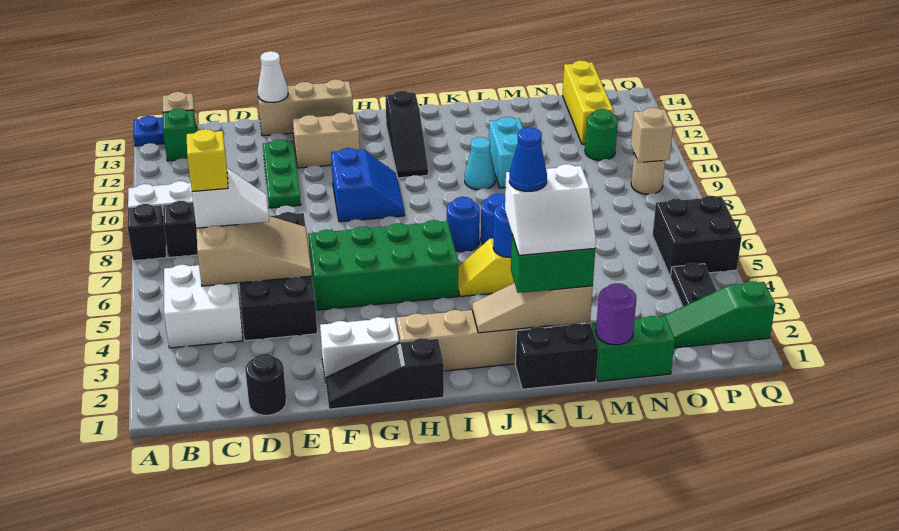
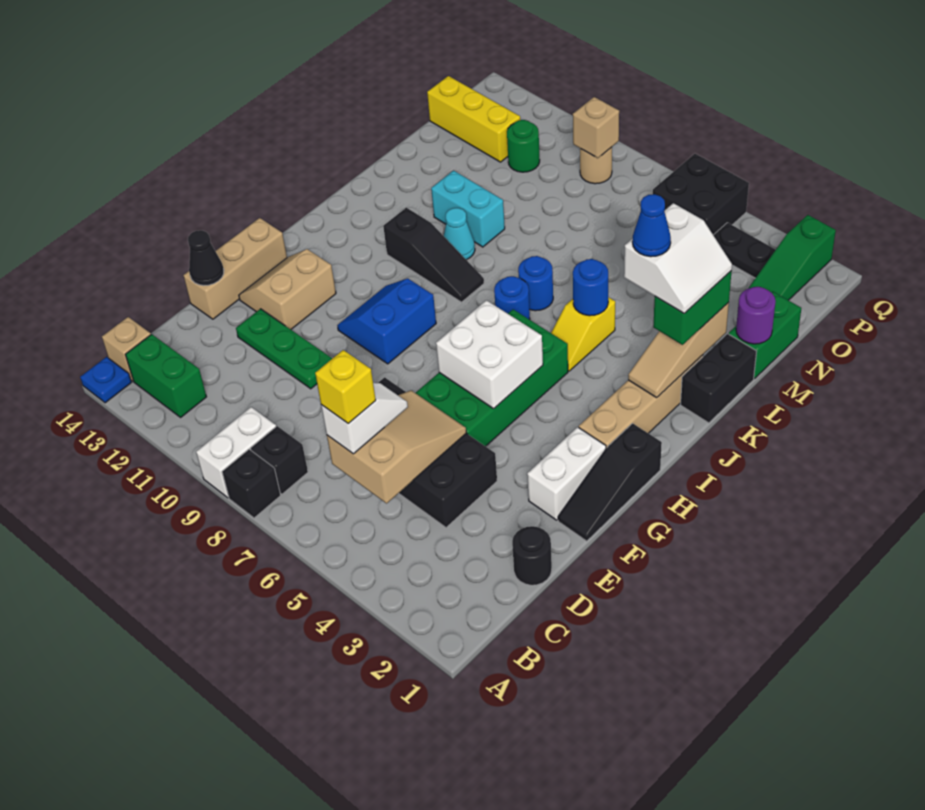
white 2x2 brick [164,265,243,348] -> white 2x2 brick moved to [436,300,543,409]
green 1x1 brick [163,108,196,161] -> green 1x2 brick [125,334,206,417]
white 1x1 cone [258,51,288,103] -> black 1x1 cone [188,230,224,286]
blue 2x2 slope [331,148,404,222] -> blue 2x2 slope turned to [337,278,436,364]
black 1x3 slope [385,91,428,178] -> black 1x3 slope moved to [383,208,484,302]

